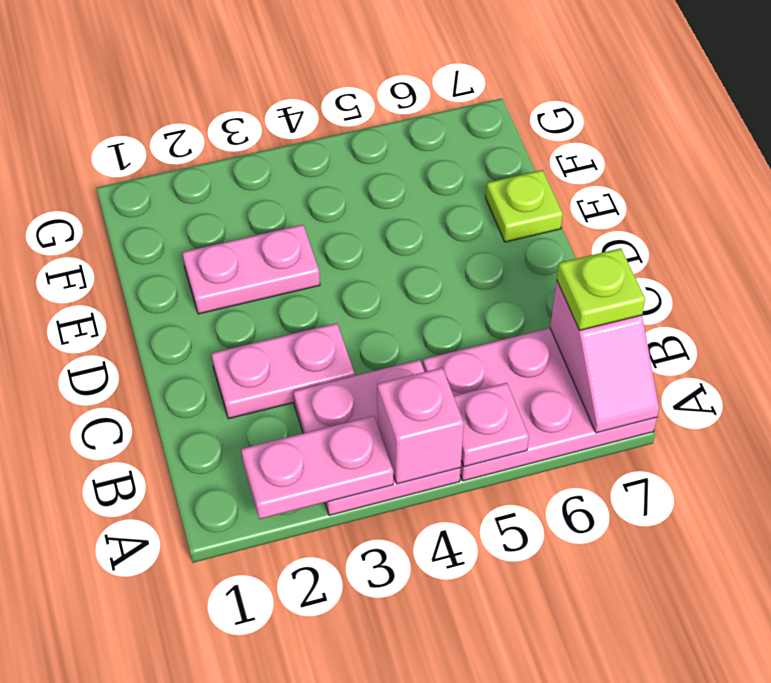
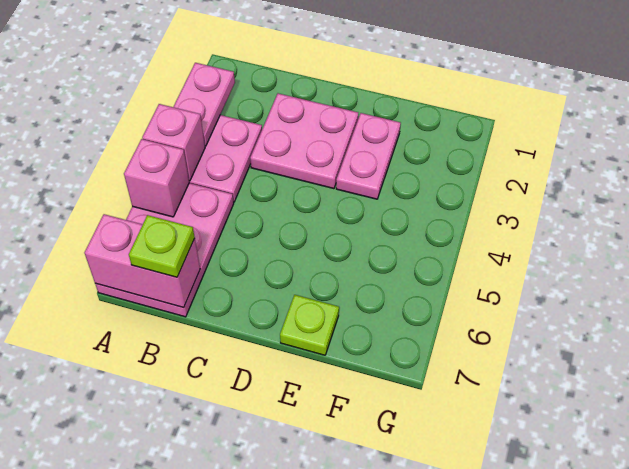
pink 1x1 plate [454,383,529,467] -> pink 1x1 brick [124,139,189,217]
pink 1x2 slope [550,280,659,433] -> pink 1x2 brick [85,214,200,307]
pink 1x2 plate [211,323,355,419] -> pink 2x2 plate [250,93,358,189]

